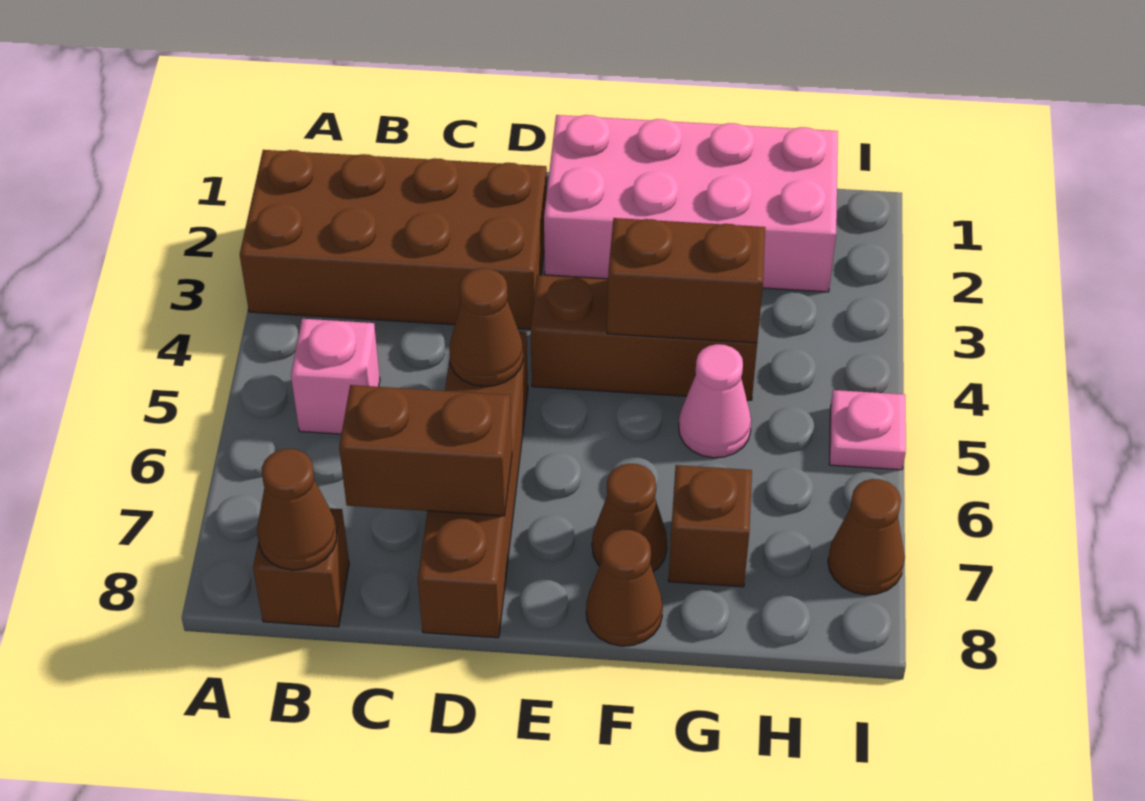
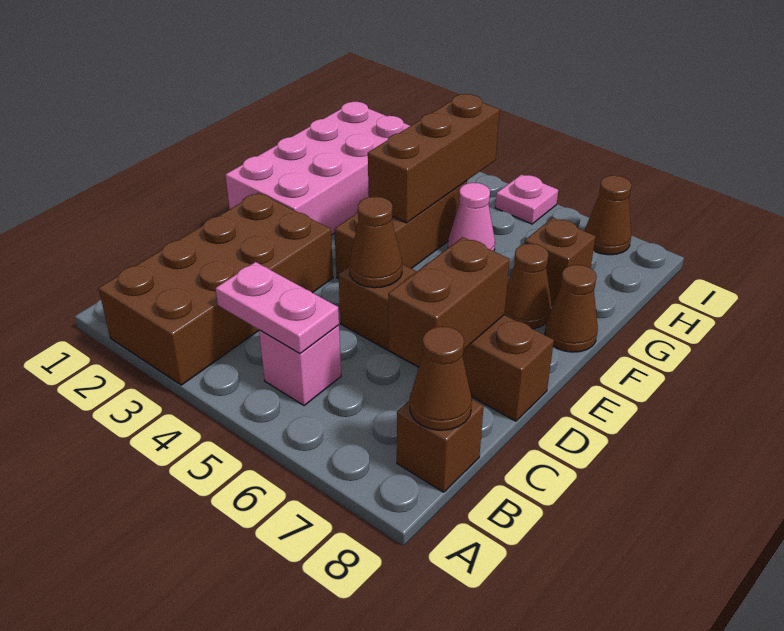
none -> pink 1x2 plate [216,262,339,354]
brown 1x2 brick [607,218,765,343] -> brown 1x3 brick [368,94,500,223]

